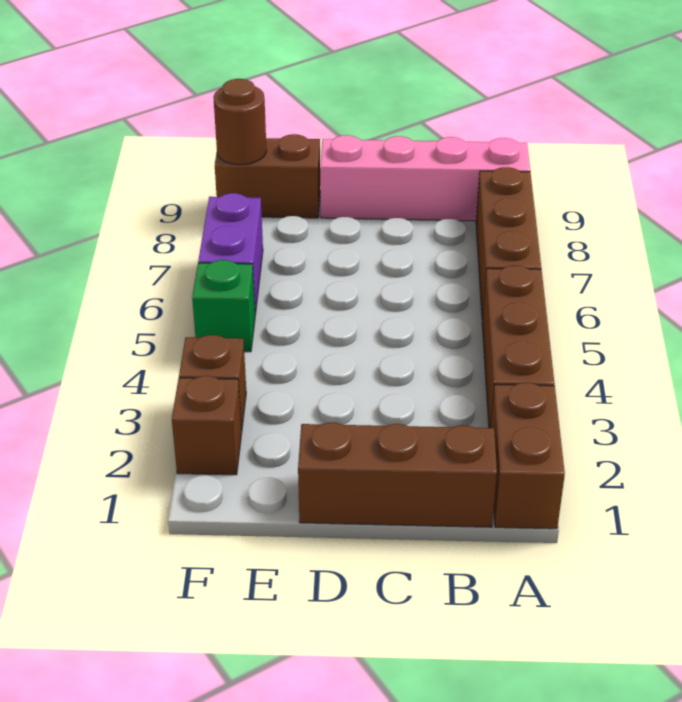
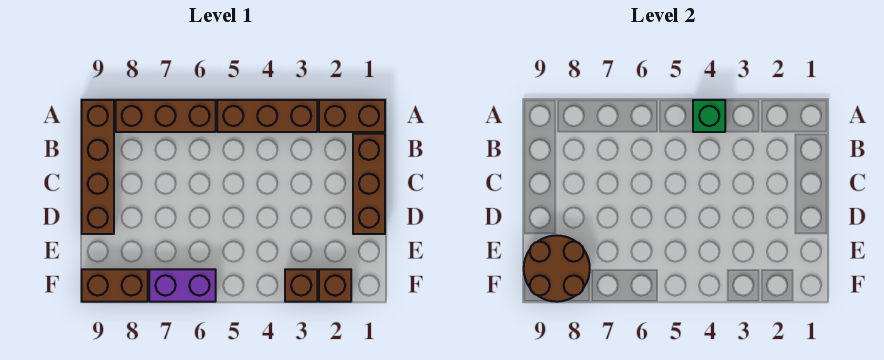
pink 1x4 brick [320,135,530,221] -> brown 1x4 brick [82,100,114,234]
brown 1x2 brick [215,134,320,218] -> brown 1x2 brick turned to [82,269,148,302]
green 1x1 brick [192,260,255,352] -> green 1x1 brick moved to [693,100,725,132]
brown 1x1 round brick [213,79,267,165] -> brown 2x2 round brick [524,235,590,302]

